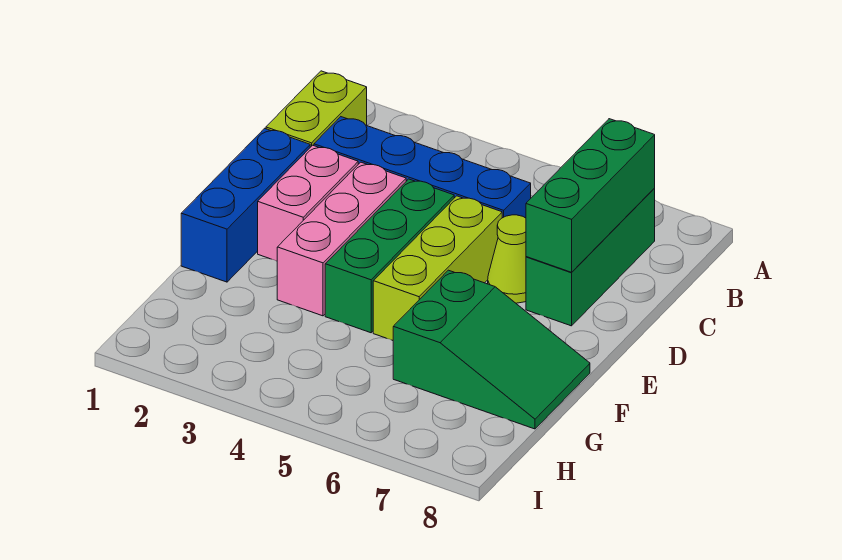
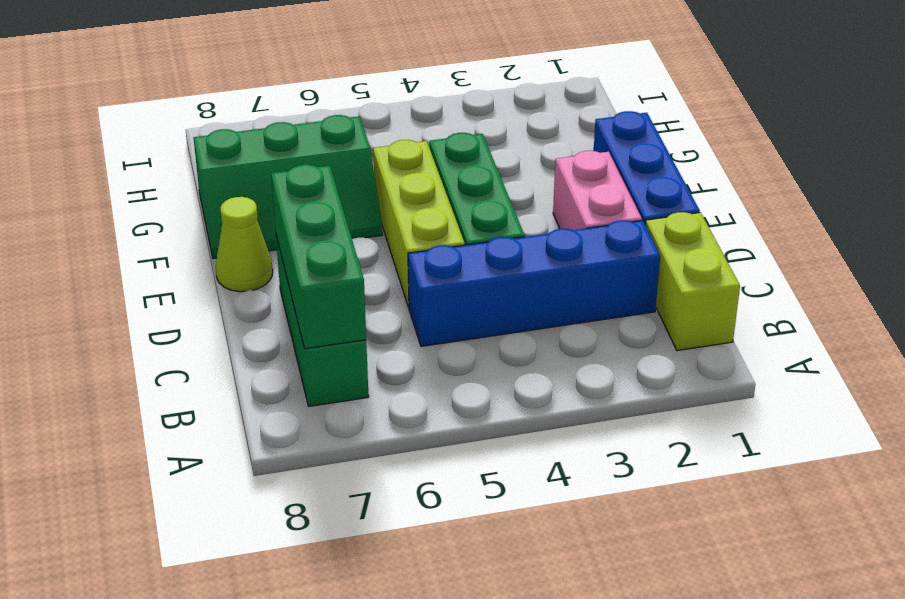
pink 1x3 brick [277,162,406,316] -> none
lime 1x1 cone [488,215,526,303] -> lime 1x1 cone moved to [216,197,273,292]
green 2x3 slope [393,270,590,429] -> green 2x3 slope turned to [194,115,382,259]

